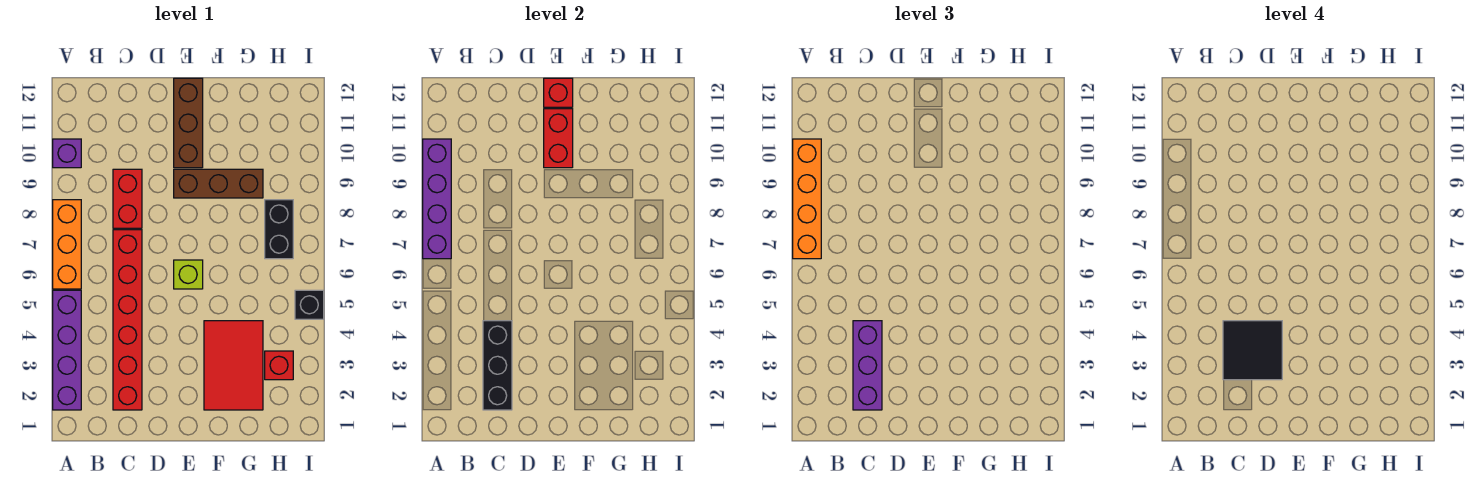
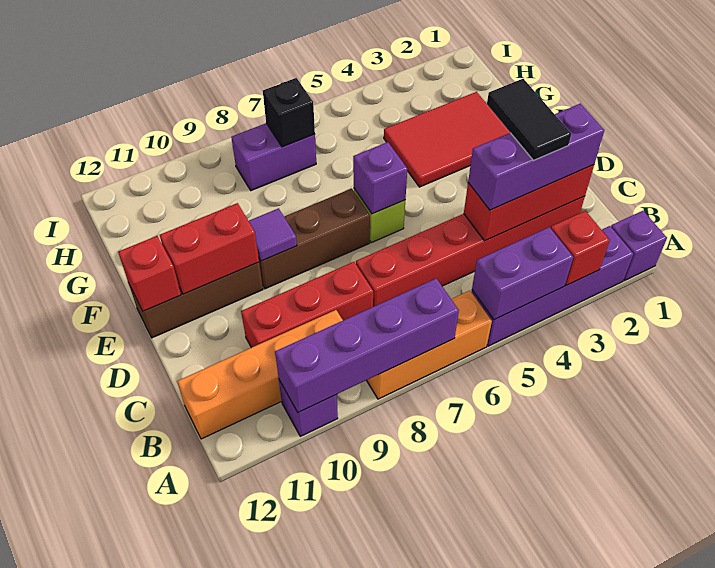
none -> purple 1x1 brick [611,211,667,280]
none -> purple 1x2 brick [472,227,573,320]
orange 1x4 brick [793,139,821,259] -> orange 1x4 brick moved to [177,310,343,439]
black 1x3 brick [483,321,512,410] -> red 1x3 brick [464,165,594,241]
black 2x2 tile [1223,321,1282,380] -> black 1x2 tile [487,79,571,161]
red 1x2 brick [113,169,142,228] -> red 1x3 brick [241,262,373,348]
none -> purple 1x1 brick [353,142,407,214]
brown 1x3 brick [174,169,263,198] -> brown 1x3 brick turned to [259,189,370,289]
none -> purple 1x1 tile [249,208,297,261]
red 1x1 brick [265,351,293,380] -> red 1x1 brick moved to [551,211,610,285]
black 1x2 brick [265,200,293,259] -> purple 1x2 brick [231,123,316,191]
black 1x1 brick [295,290,324,319] -> black 1x1 brick moved to [263,78,315,147]

